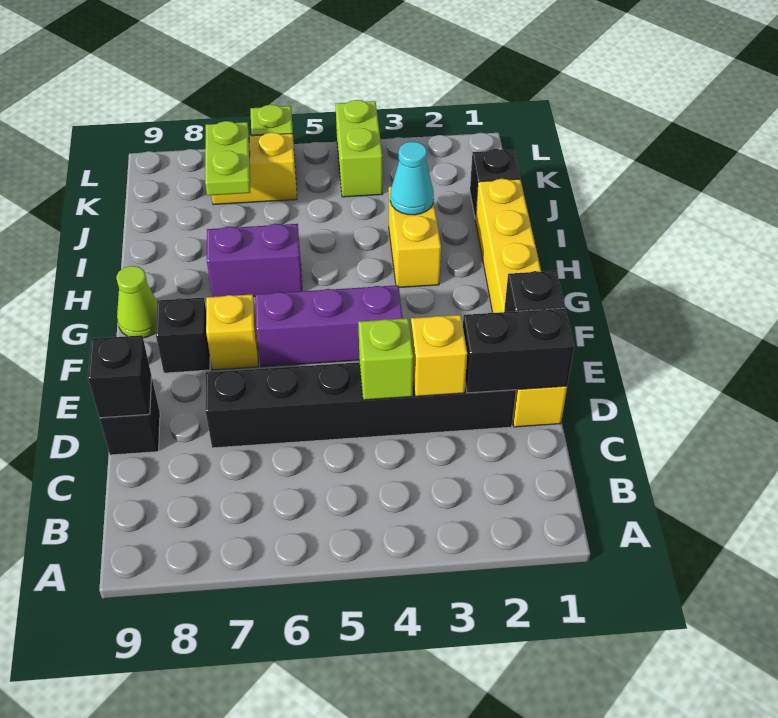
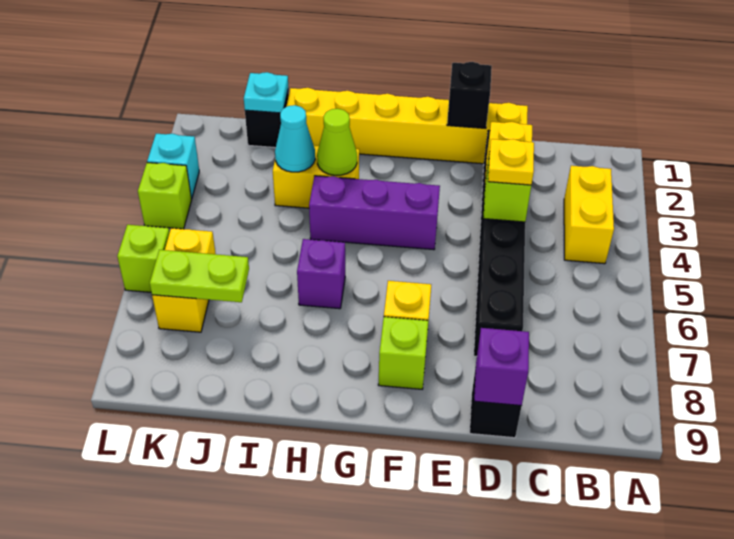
none -> yellow 1x2 brick [564,166,614,264]
black 1x2 brick [463,308,574,393] -> none
none -> yellow 1x1 plate [488,139,534,185]
black 1x1 brick [88,335,152,418] -> purple 1x1 brick [474,328,529,406]
purple 1x3 brick [255,285,403,367] -> purple 1x3 brick turned to [309,176,440,250]
black 1x1 brick [156,297,210,373] -> lime 1x1 brick [378,317,428,389]
lime 1x1 cone [116,266,157,338] -> lime 1x1 cone moved to [317,109,357,175]
purple 1x2 brick [207,224,302,297] -> purple 1x1 brick [297,239,345,309]
none -> cyan 1x1 plate [244,72,288,113]
lime 1x2 brick [336,100,383,197] -> lime 1x1 brick [138,163,192,229]
none -> cyan 1x1 brick [147,134,199,199]

